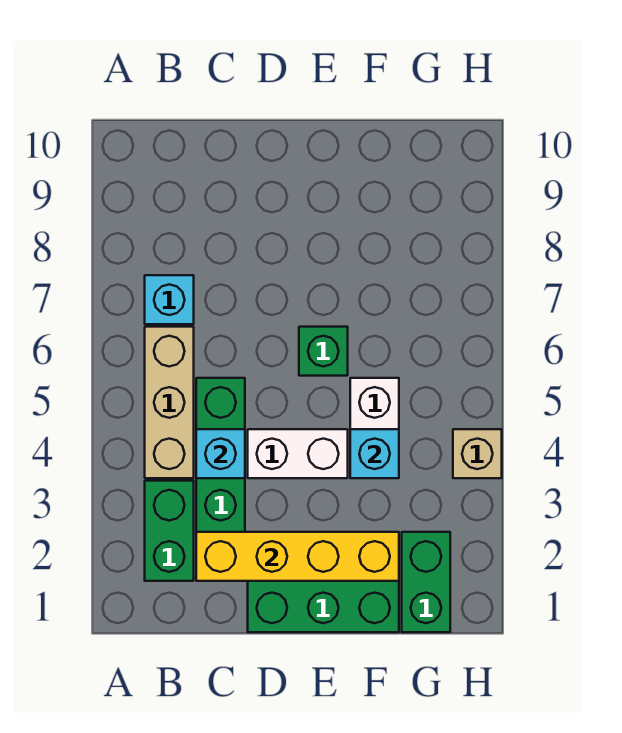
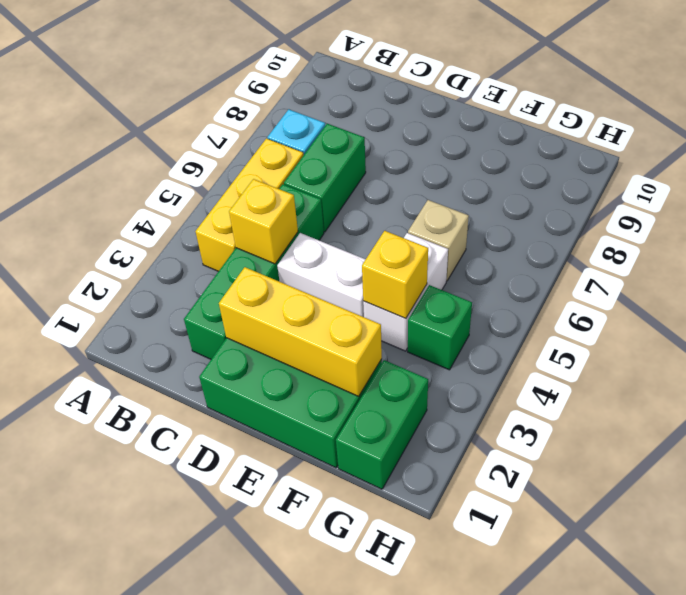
green 1x2 brick [145,481,194,581] -> green 1x2 brick moved to [284,124,366,232]
tan 1x3 brick [145,327,194,478] -> yellow 1x3 brick [196,139,304,271]
yellow 1x4 brick [196,532,399,581] -> yellow 1x3 brick [219,267,382,396]
cyan 1x1 brick [196,429,245,478] -> yellow 1x1 brick [229,179,298,264]
green 1x1 brick [299,327,348,376] -> green 1x1 brick moved to [408,285,472,370]
cyan 1x1 brick [350,429,399,478] -> yellow 1x1 brick [362,231,428,319]
tan 1x1 brick [453,429,502,478] -> tan 1x1 brick moved to [408,200,469,281]

